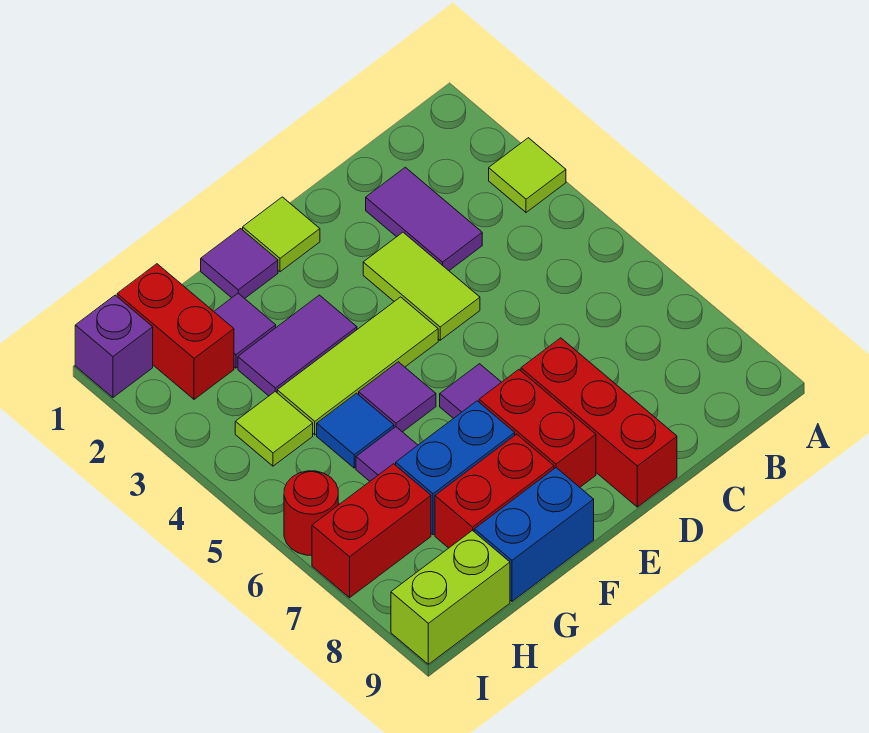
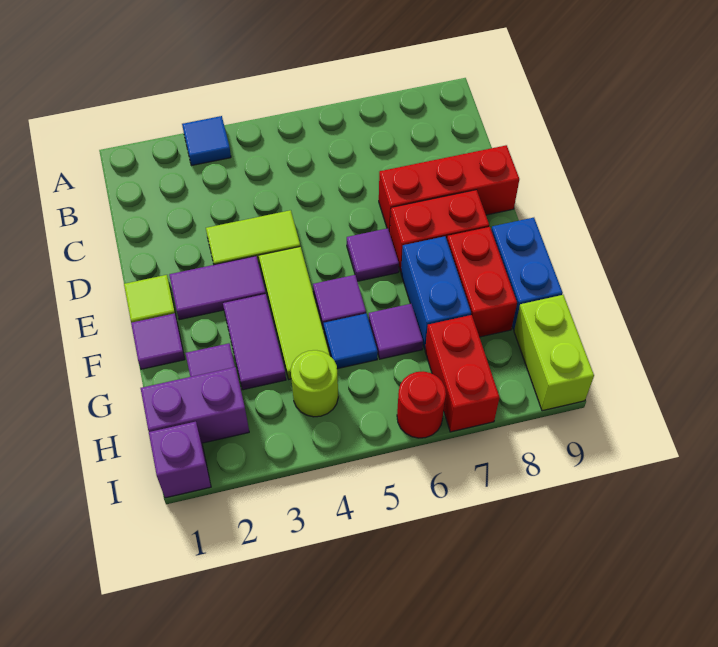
lime 1x1 tile [489,138,566,212] -> blue 1x1 tile [182,116,231,166]
purple 1x2 tile [366,167,482,271] -> purple 1x2 tile moved to [169,256,266,320]
red 1x2 brick [117,264,234,399] -> purple 1x2 brick [141,367,249,443]
lime 1x1 tile [235,391,313,466] -> lime 1x1 round brick [291,350,338,417]

